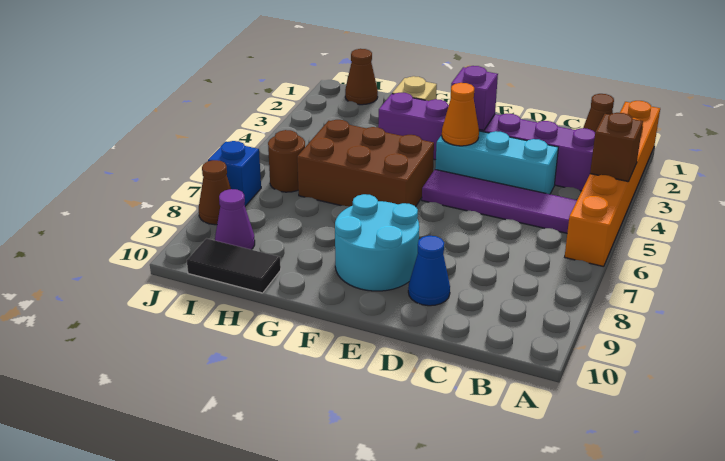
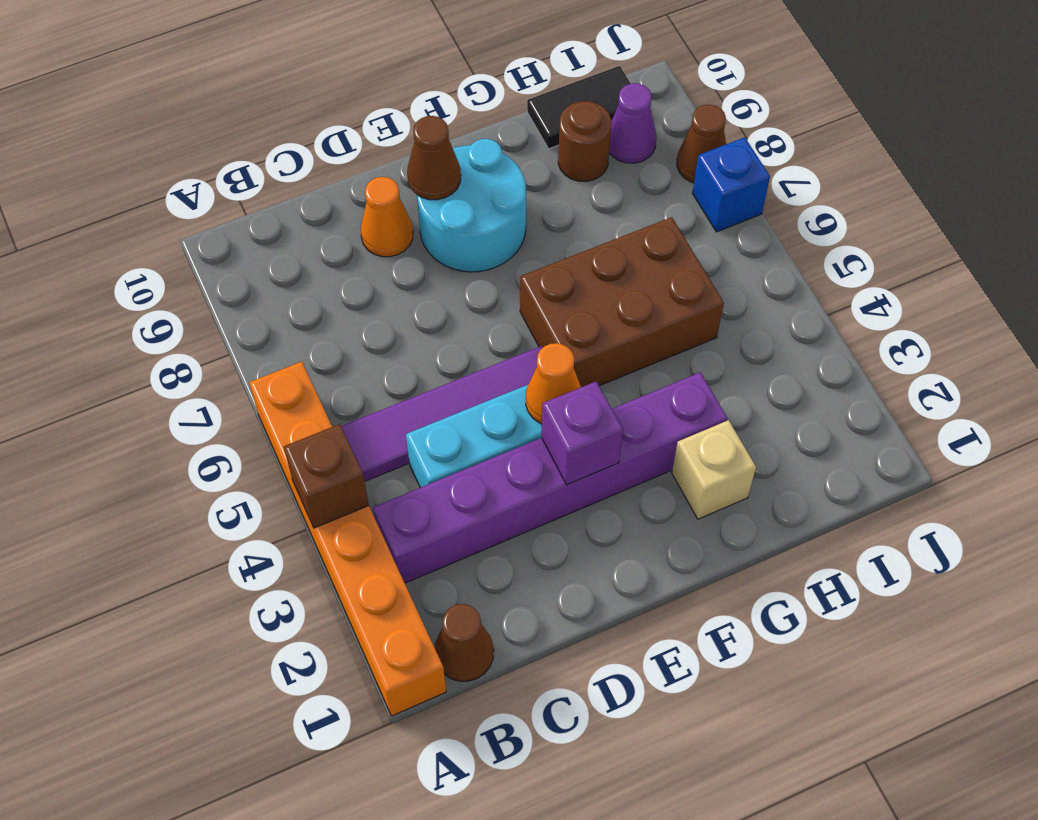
blue 1x1 cone [408,236,450,306] -> orange 1x1 cone [361,177,413,257]
brown 1x1 cone [345,49,378,105] -> brown 1x1 cone moved to [407,116,461,200]
brown 1x1 round brick [268,130,305,192] -> brown 1x1 round brick moved to [558,101,611,181]

